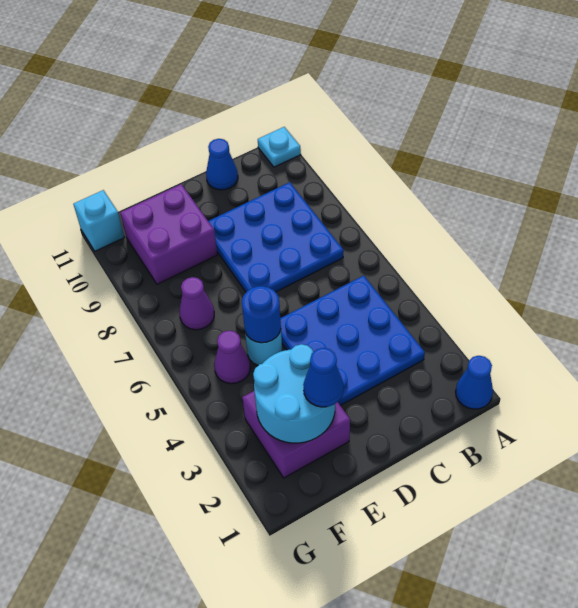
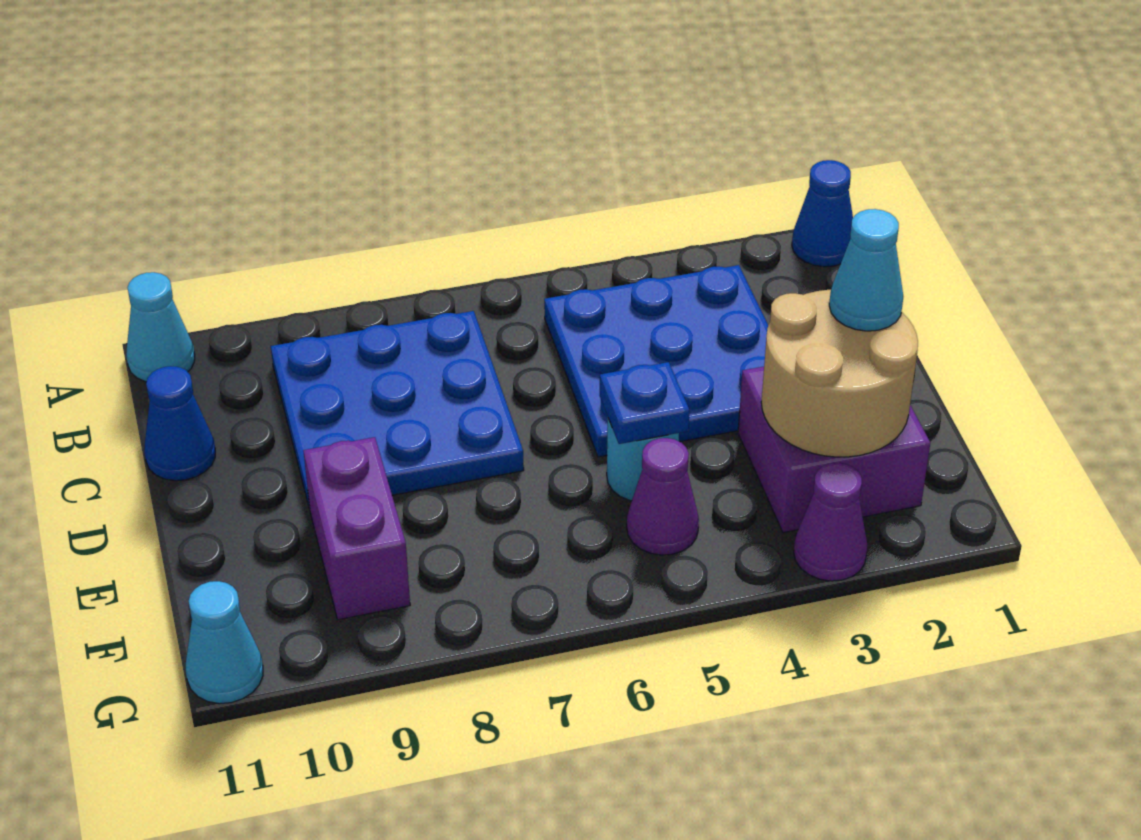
cyan 1x1 plate [258,127,301,167] -> cyan 1x1 cone [126,272,195,382]
cyan 2x2 round brick [253,344,335,443] -> tan 2x2 round brick [761,290,918,457]
blue 1x1 cone [303,348,344,407] -> cyan 1x1 cone [829,209,903,331]
blue 1x1 round brick [242,286,281,343] -> blue 1x1 plate [600,362,690,444]
purple 2x2 brick [120,184,218,284] -> purple 1x2 brick [303,437,410,620]
purple 1x1 cone [180,277,214,330] -> purple 1x1 cone moved to [794,463,868,581]
cyan 1x1 brick [74,190,124,251] -> cyan 1x1 cone [186,581,263,704]

